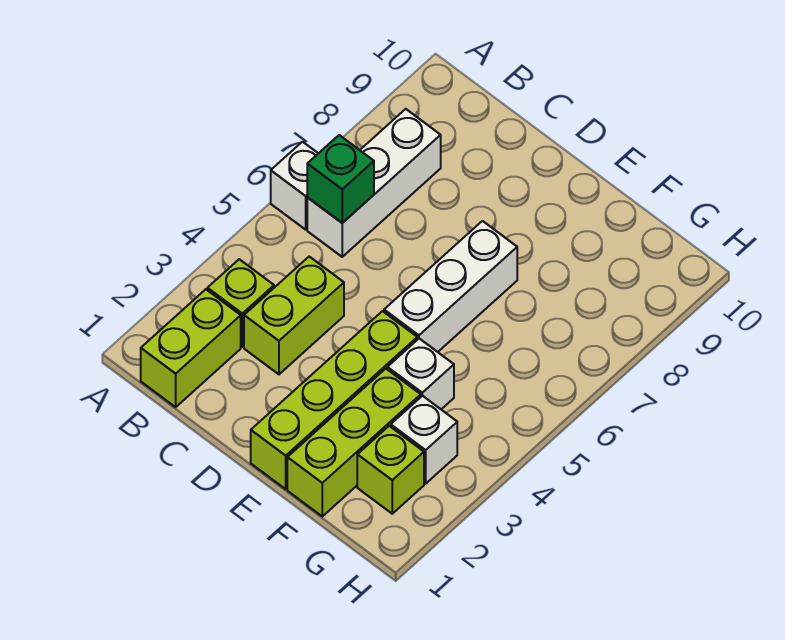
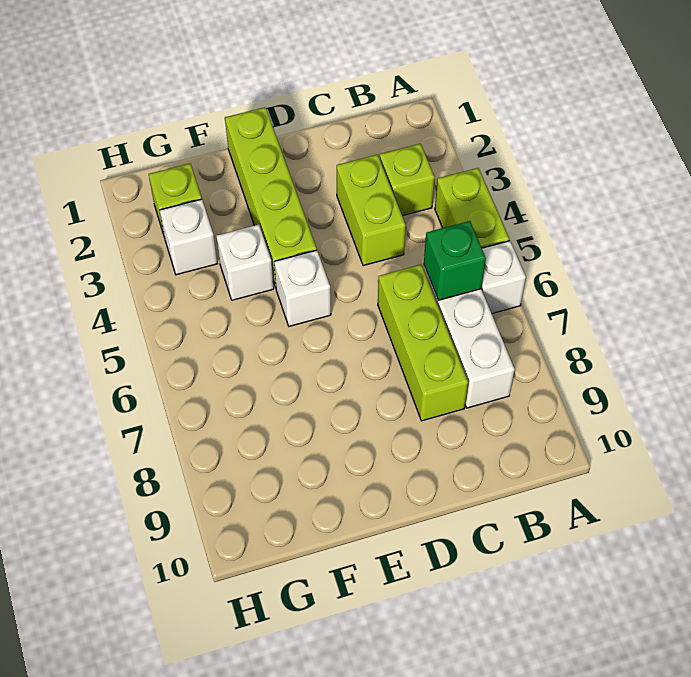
lime 1x2 brick [141,289,241,407] -> lime 1x2 brick moved to [435,168,509,248]
white 1x3 brick [384,221,517,352] -> white 1x1 brick [274,250,331,326]
lime 1x3 brick [287,369,421,516] -> lime 1x3 brick moved to [378,264,468,421]

